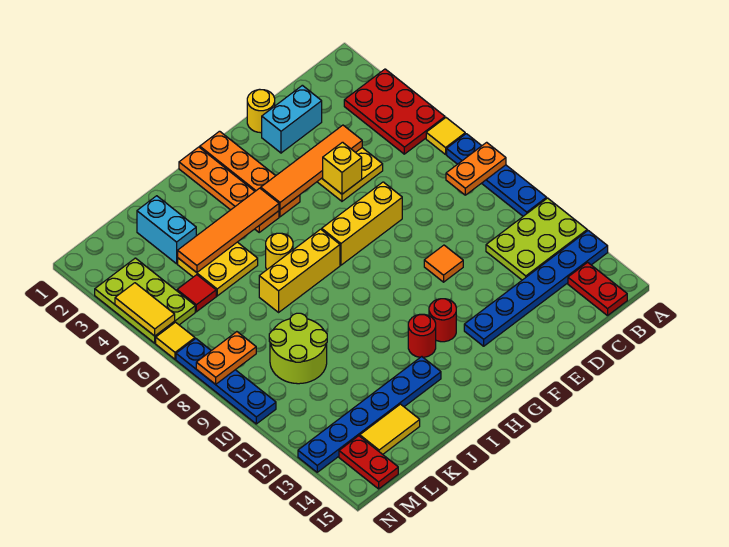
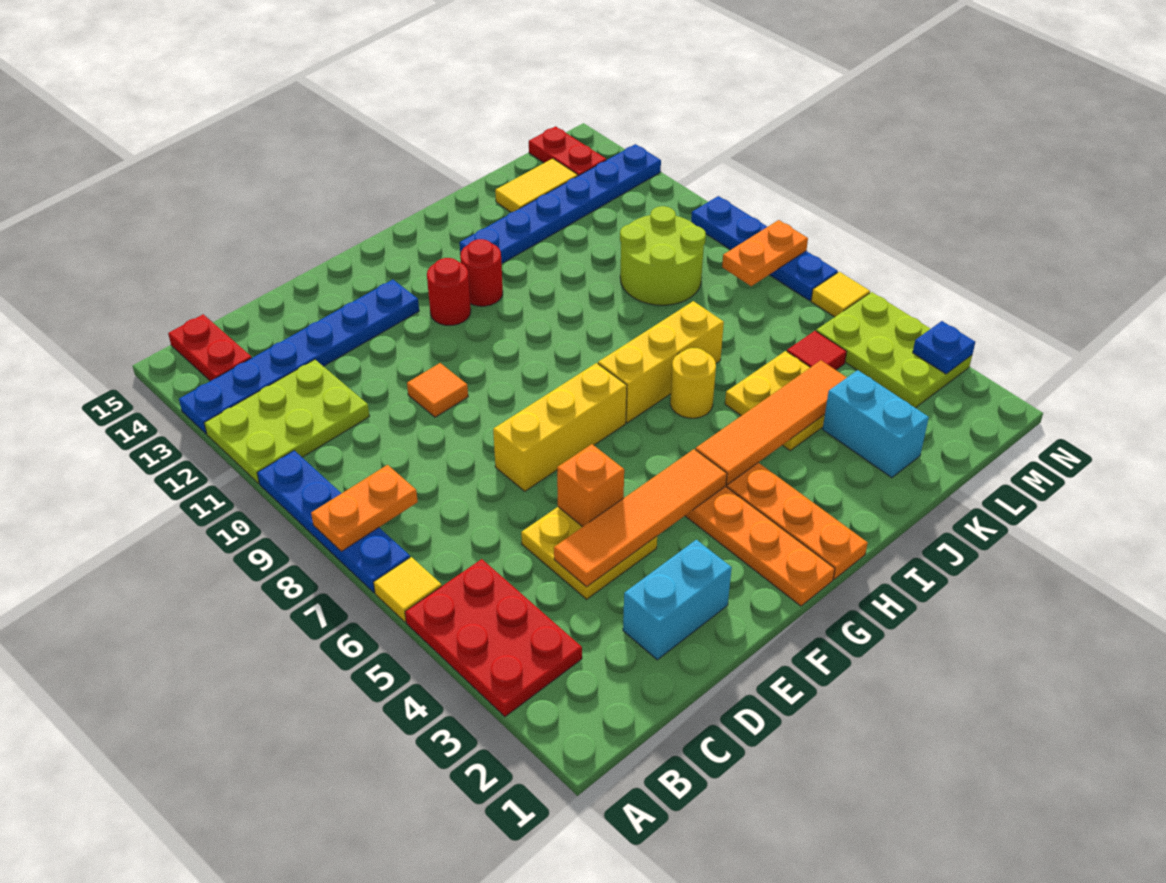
yellow 1x1 round brick [247,89,275,133] -> none
yellow 1x1 brick [323,142,362,194] -> orange 1x1 brick [557,444,624,527]
none -> blue 1x1 plate [913,321,975,374]
yellow 1x2 tile [115,283,175,336] -> none

